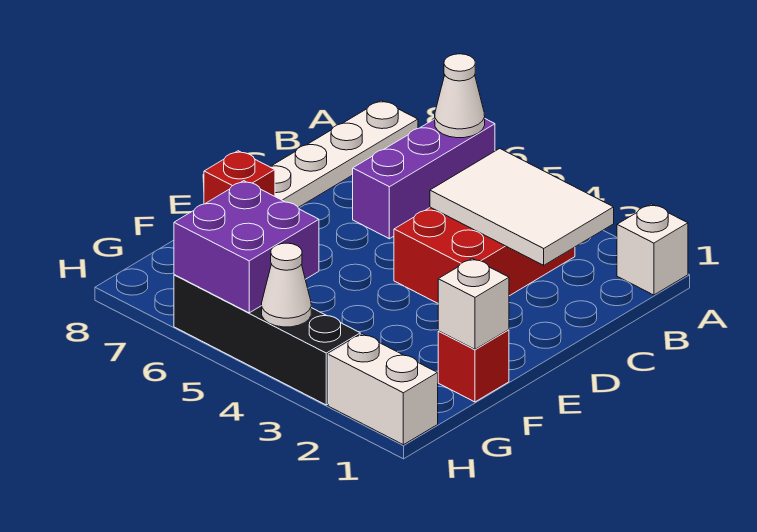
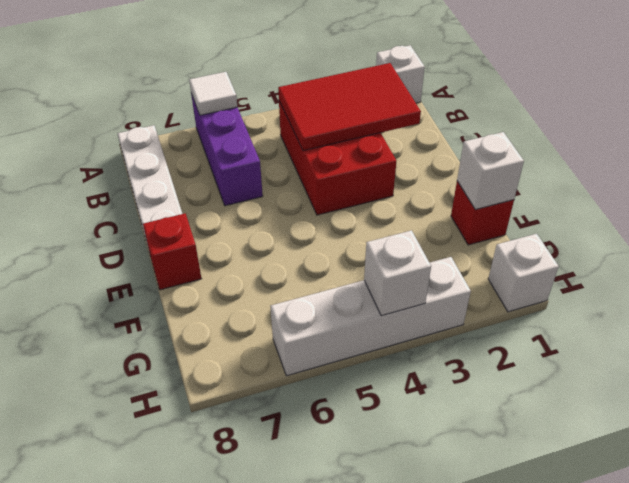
white 1x1 cone [435,54,485,138] -> white 1x1 tile [189,72,237,115]
white 2x3 tile [430,149,614,265] -> red 2x3 tile [278,63,421,151]
purple 2x2 brick [174,181,319,313] -> none
white 1x2 brick [328,334,438,445] -> white 1x1 brick [488,234,559,312]
black 1x4 brick [174,275,360,405] -> white 1x4 brick [271,257,471,376]
white 1x1 cone [262,243,311,327] -> white 1x1 brick [364,230,431,316]

